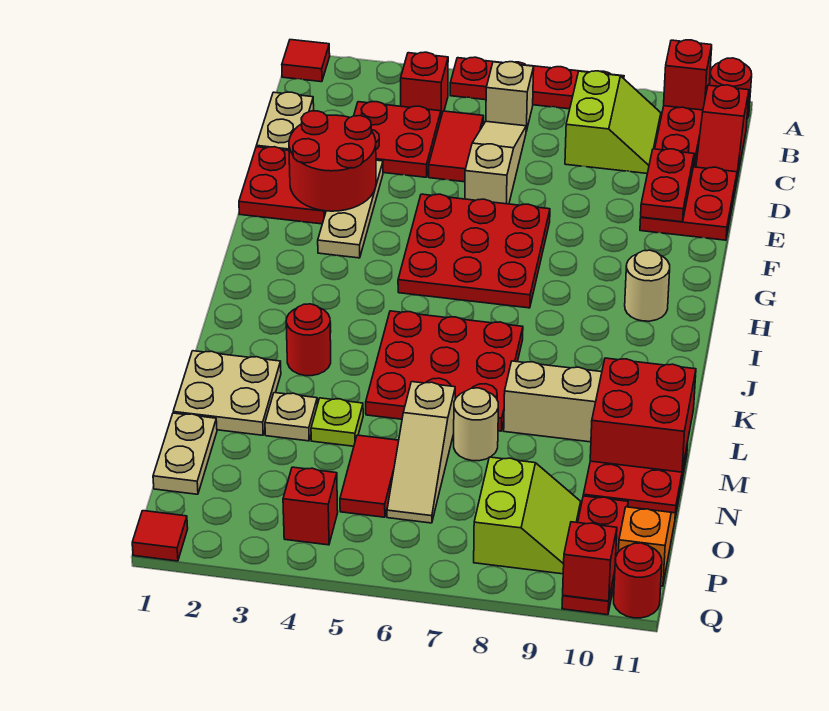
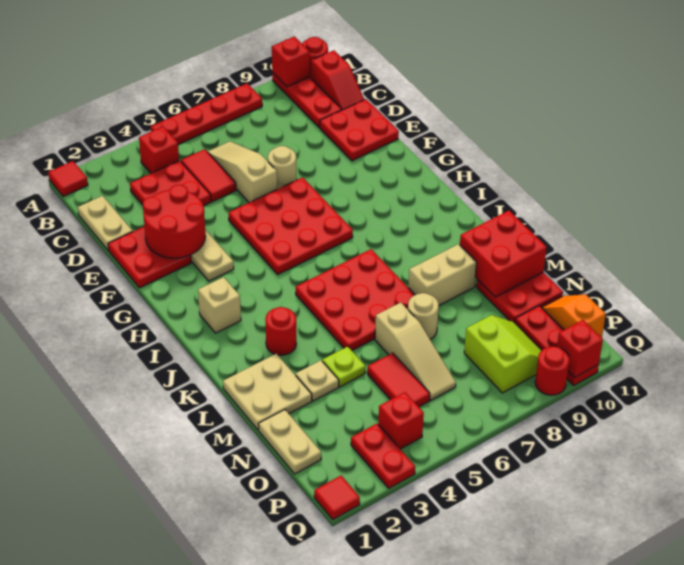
tan 1x1 brick [486,62,534,131] -> tan 1x1 brick moved to [198,277,241,333]
lime 2x2 slope [565,71,661,174] -> none
red 1x2 plate [641,149,694,222] -> red 1x2 plate moved to [351,424,415,488]
tan 1x1 round brick [625,250,670,321] -> tan 1x1 round brick moved to [268,146,297,189]
red 1x1 round brick [614,543,662,618] -> red 1x1 round brick moved to [535,346,570,395]

